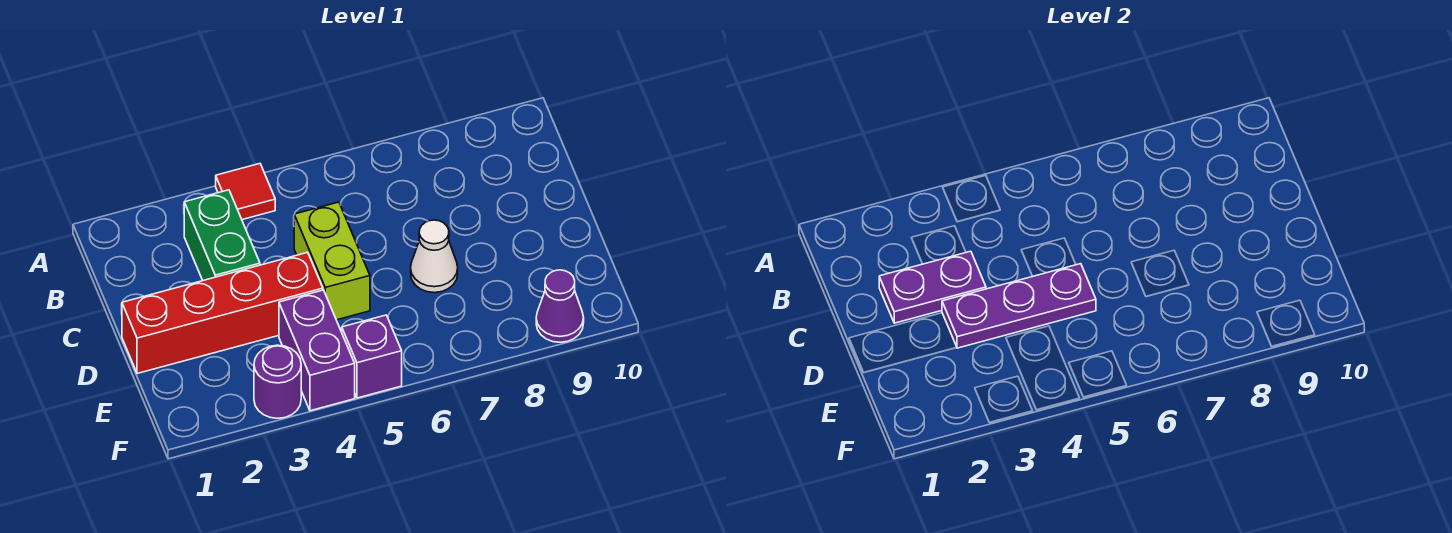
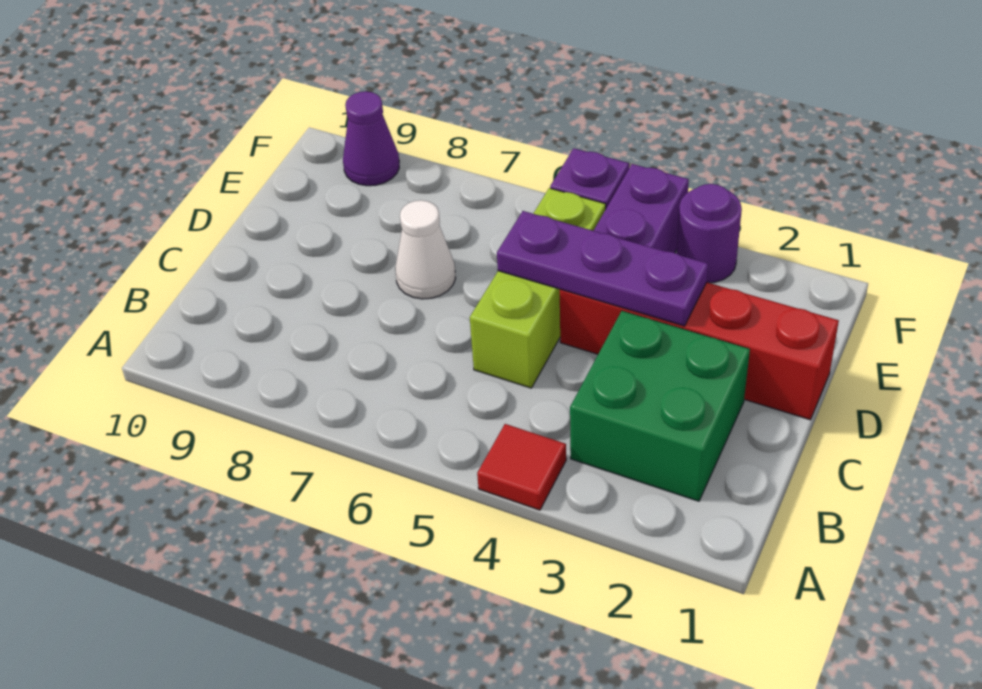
green 1x2 brick [184,190,260,280] -> green 2x2 brick [570,311,750,501]
purple 1x2 plate [879,251,986,323] -> none
lime 1x2 brick [294,202,370,320] -> lime 1x3 brick [470,188,606,388]

